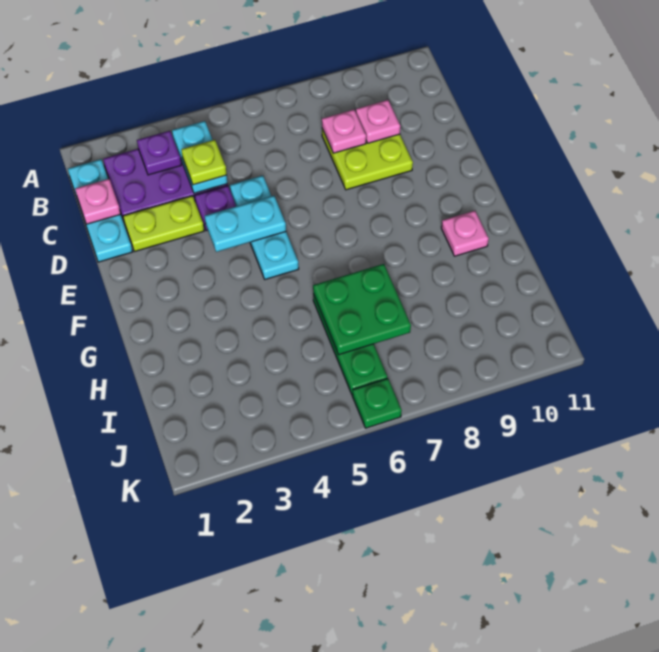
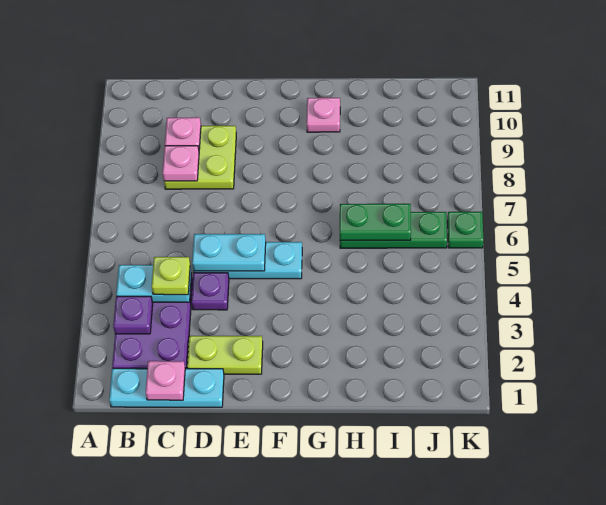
lime 1x2 plate [123,196,204,252] -> lime 1x2 plate turned to [187,336,263,374]
cyan 1x2 plate [205,196,286,252] -> cyan 1x2 plate turned to [192,234,266,271]
green 2x2 plate [313,264,411,355] -> green 1x2 plate [340,204,411,240]

